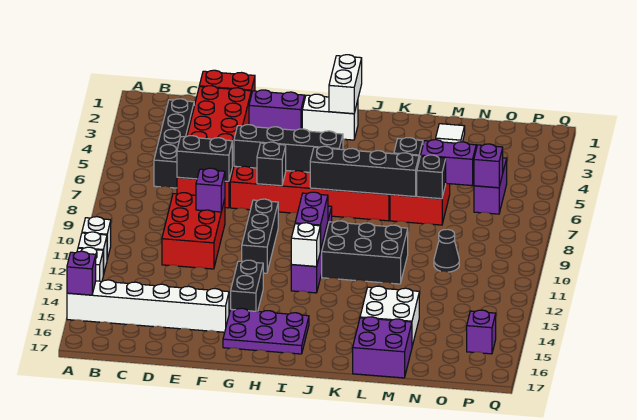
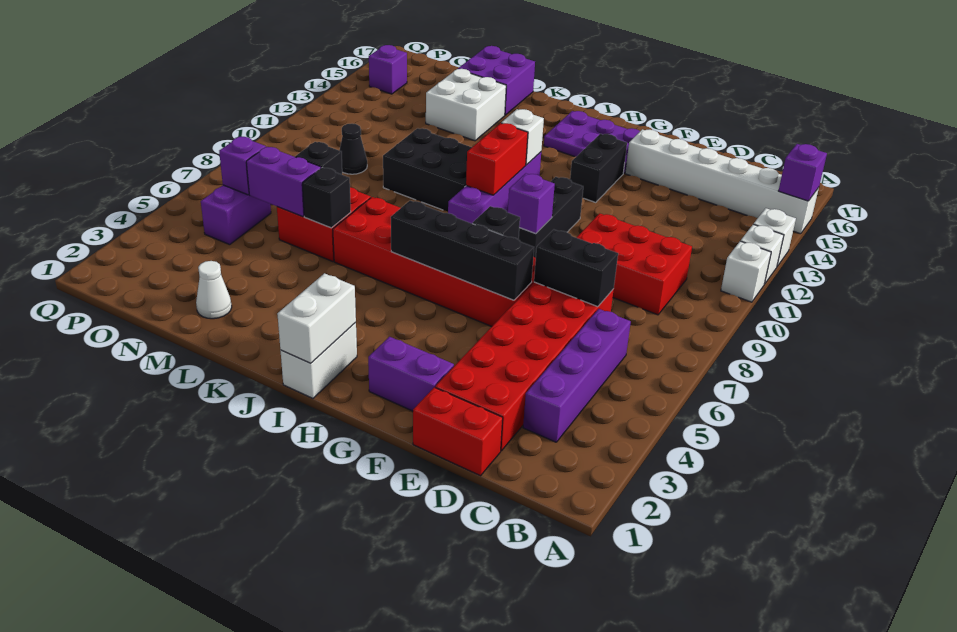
black 1x4 brick [154,99,194,188] -> purple 1x4 brick [523,309,631,442]
red 2x3 brick [162,193,225,269] -> red 2x3 brick turned to [576,213,692,315]
purple 1x1 brick [196,168,225,212] -> purple 1x1 brick moved to [508,173,555,234]
white 1x2 brick [302,94,358,140] -> white 1x2 brick turned to [280,322,357,398]
black 1x4 brick [310,146,419,197] -> none
purple 1x2 brick [295,192,328,251] -> red 1x2 brick [466,123,528,195]
white 1x1 tile [436,124,465,143] -> white 1x1 cone [196,261,232,319]

